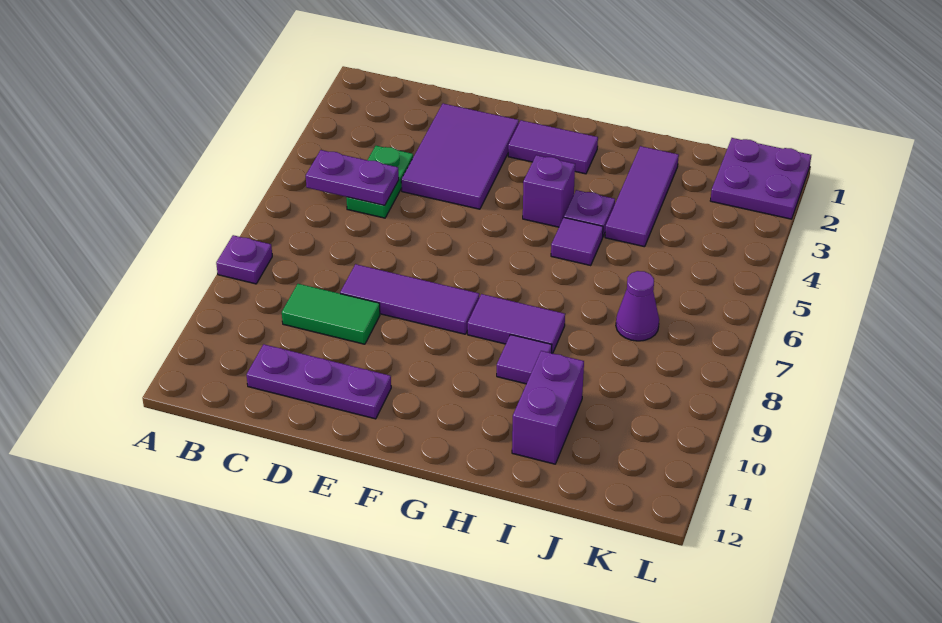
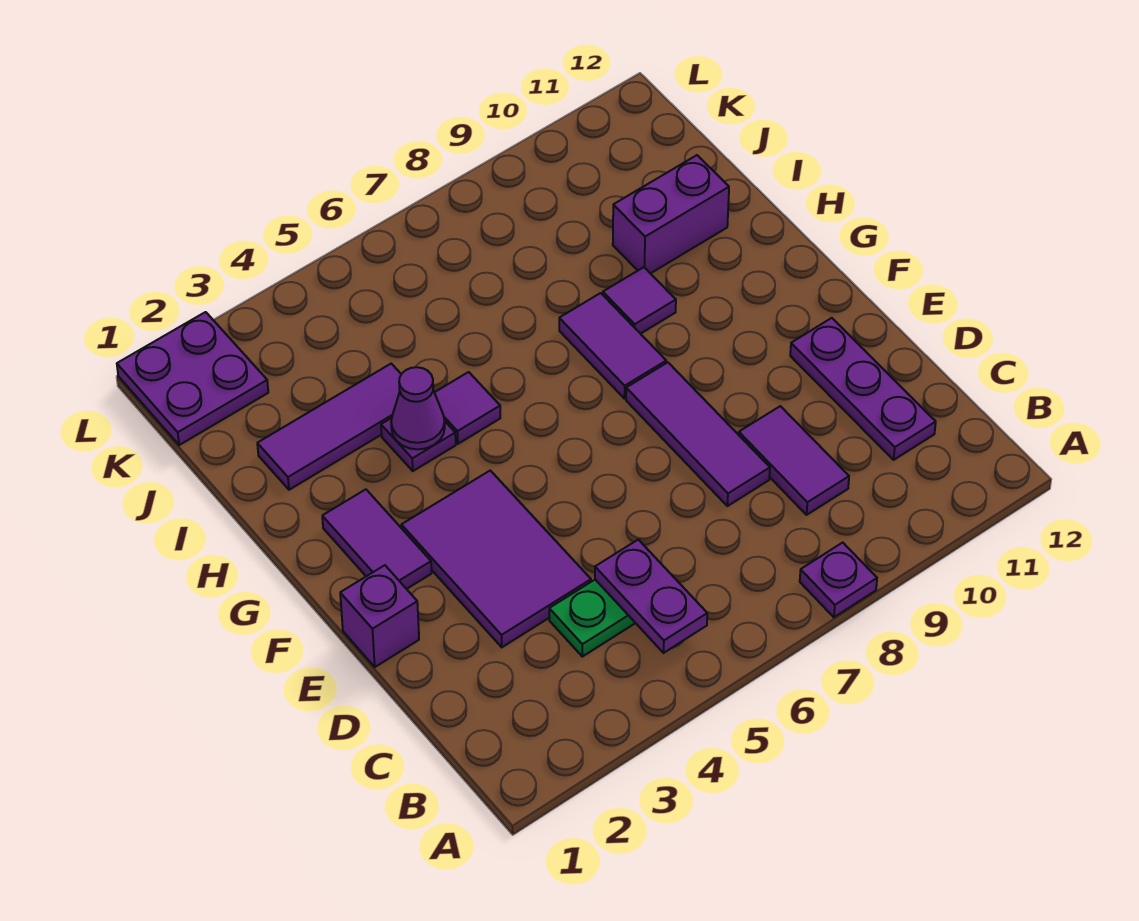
green 1x2 tile [282,284,380,344] -> purple 1x2 tile [739,406,849,515]
purple 2x3 tile [401,104,519,209] -> purple 2x3 tile turned to [401,471,591,647]
purple 1x1 brick [523,155,575,227] -> purple 1x1 brick moved to [340,565,419,667]
purple 1x1 cone [616,271,659,341] -> purple 1x1 cone moved to [391,367,445,449]

